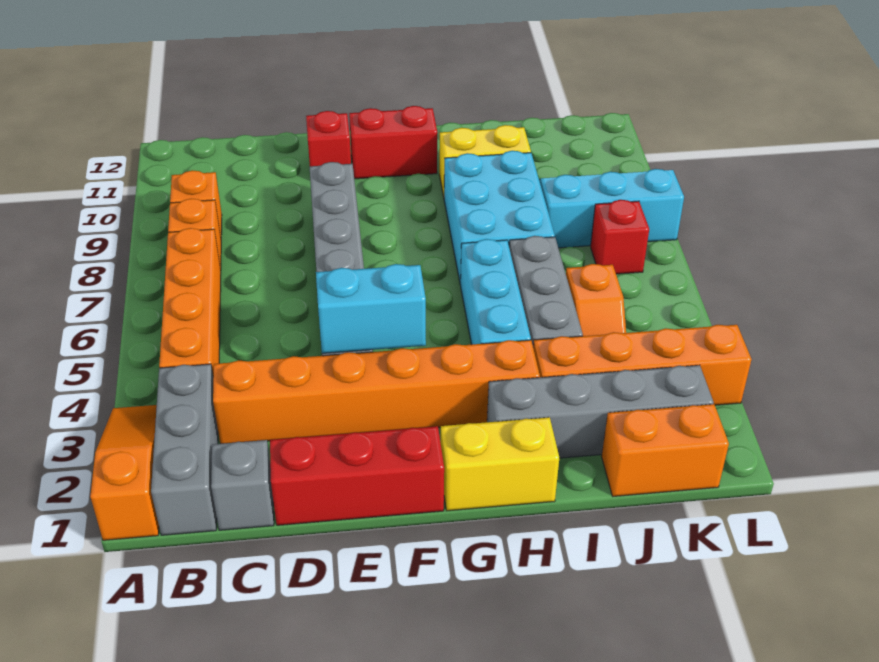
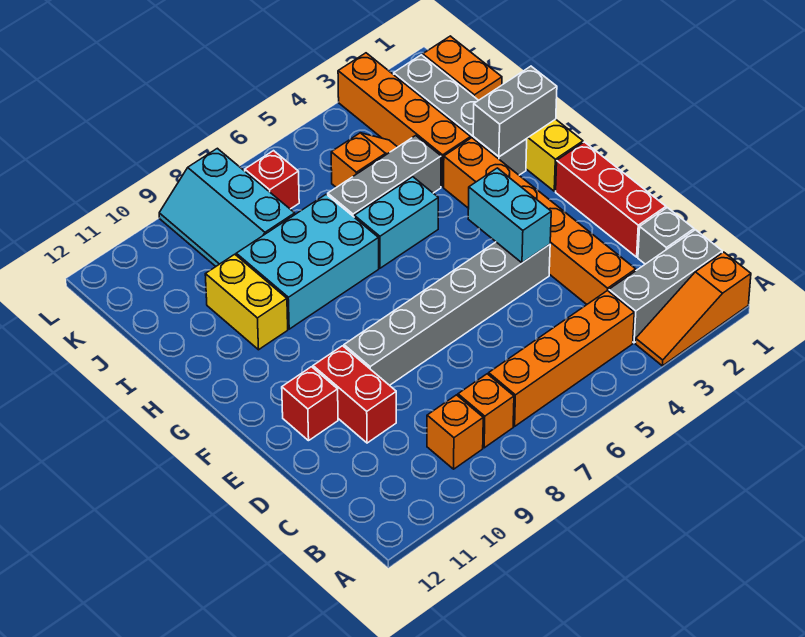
red 1x2 brick [349,106,437,179] -> red 1x2 brick moved to [313,346,396,443]
none -> grey 1x2 brick [473,66,557,157]
cyan 1x3 brick [461,239,531,344] -> cyan 1x2 brick [354,177,438,268]

